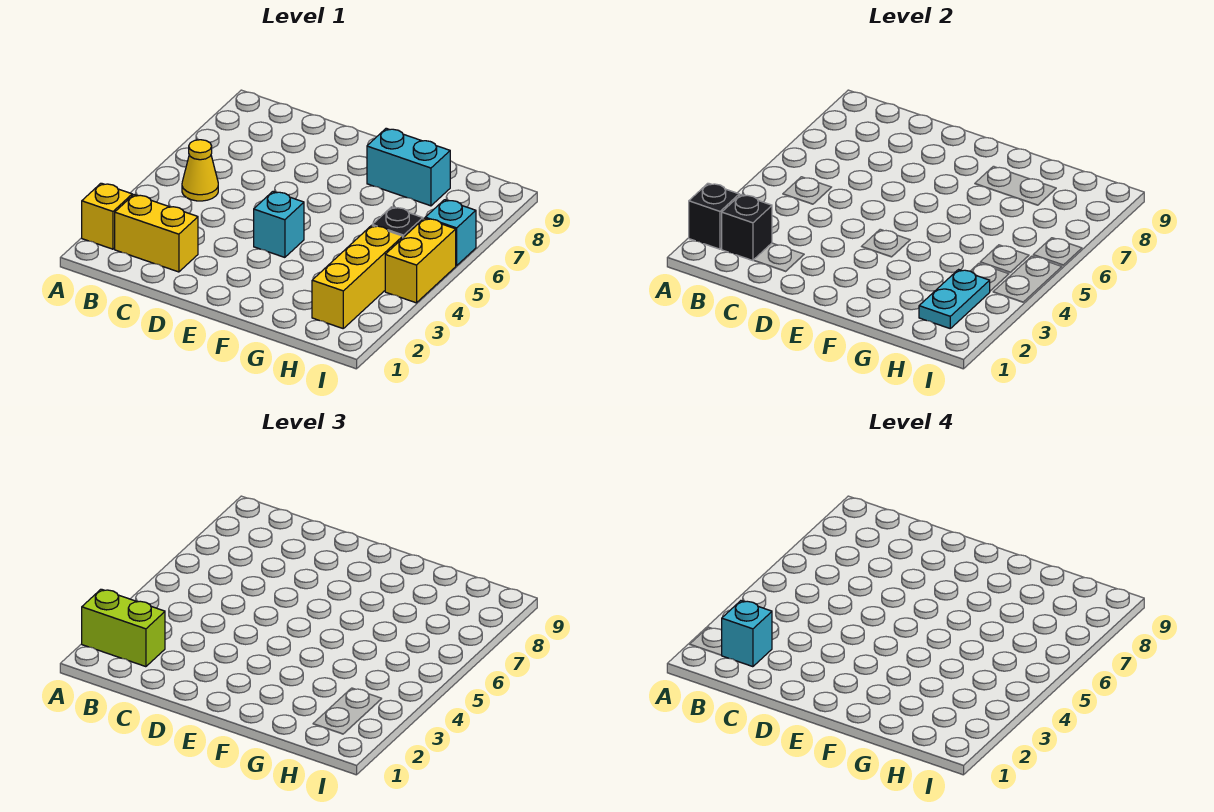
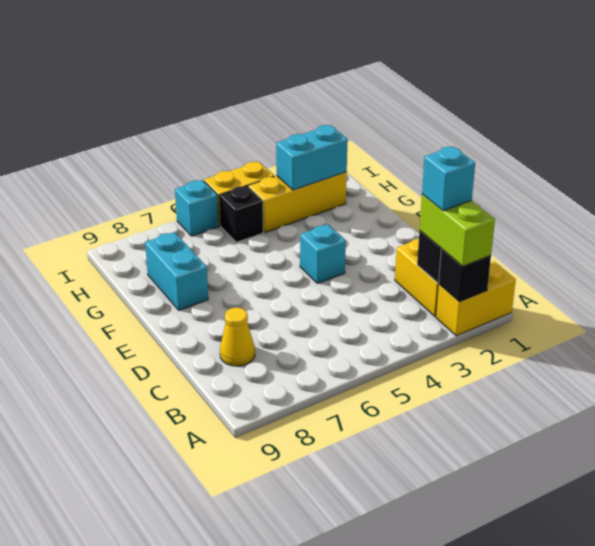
yellow 1x1 brick [82,183,132,249] -> yellow 1x2 brick [436,262,516,336]
yellow 1x1 cone [182,140,218,201] -> yellow 1x1 cone moved to [220,307,255,366]
cyan 1x2 plate [919,270,990,328] -> cyan 1x2 brick [276,125,348,190]

